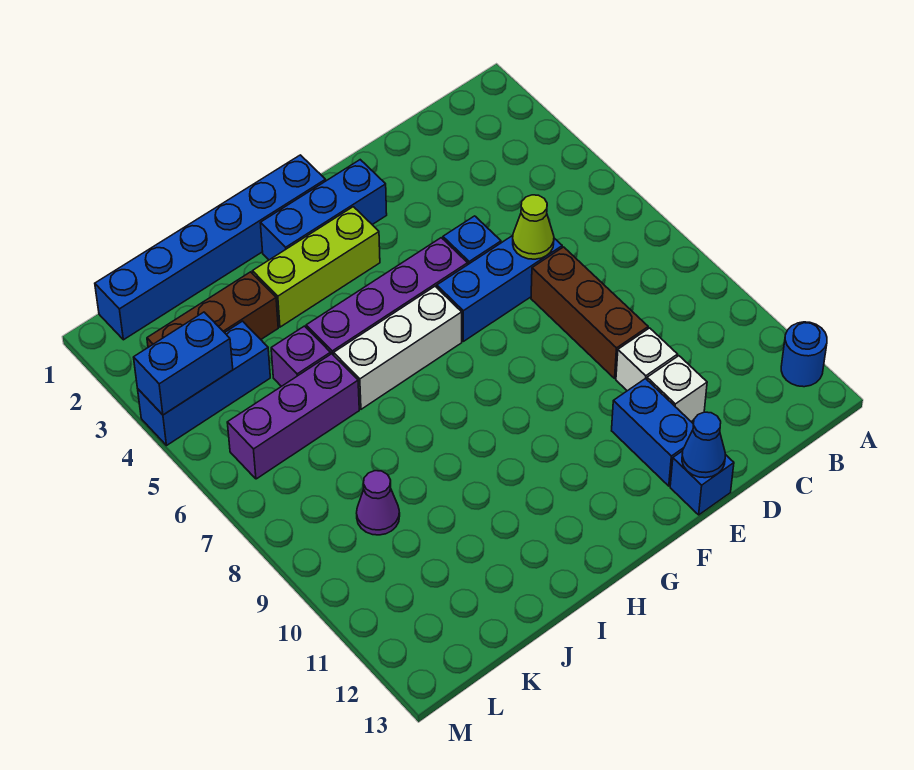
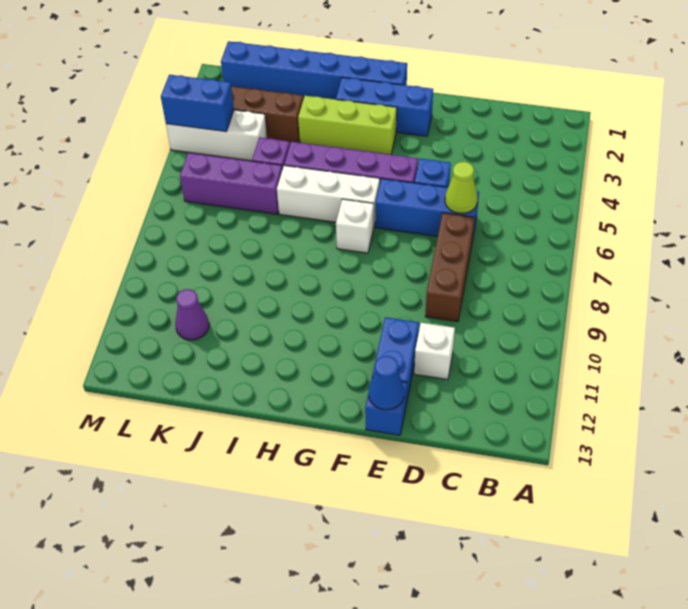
blue 1x1 round brick [781,322,827,387] -> none
white 1x1 brick [616,328,678,391] -> white 1x1 brick moved to [336,199,374,253]
blue 1x3 brick [138,321,270,445] -> white 1x3 brick [166,110,267,161]
purple 1x1 cone [357,471,400,535] -> purple 1x1 cone moved to [175,289,209,340]

